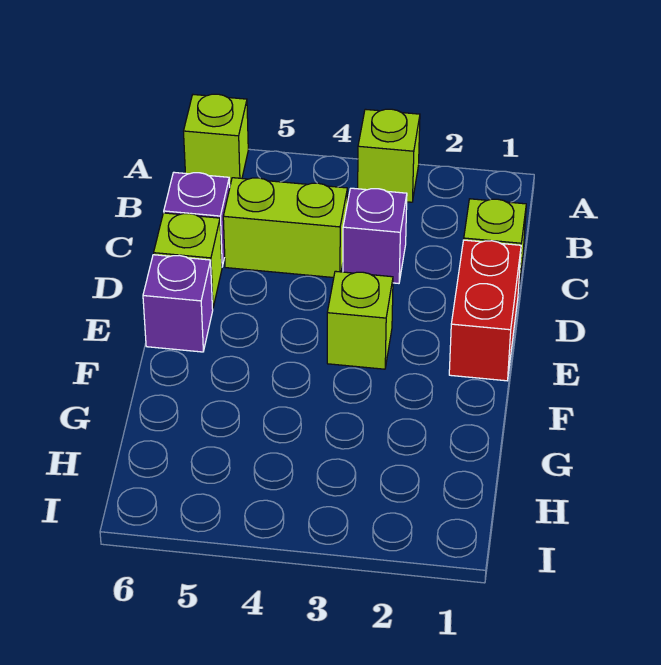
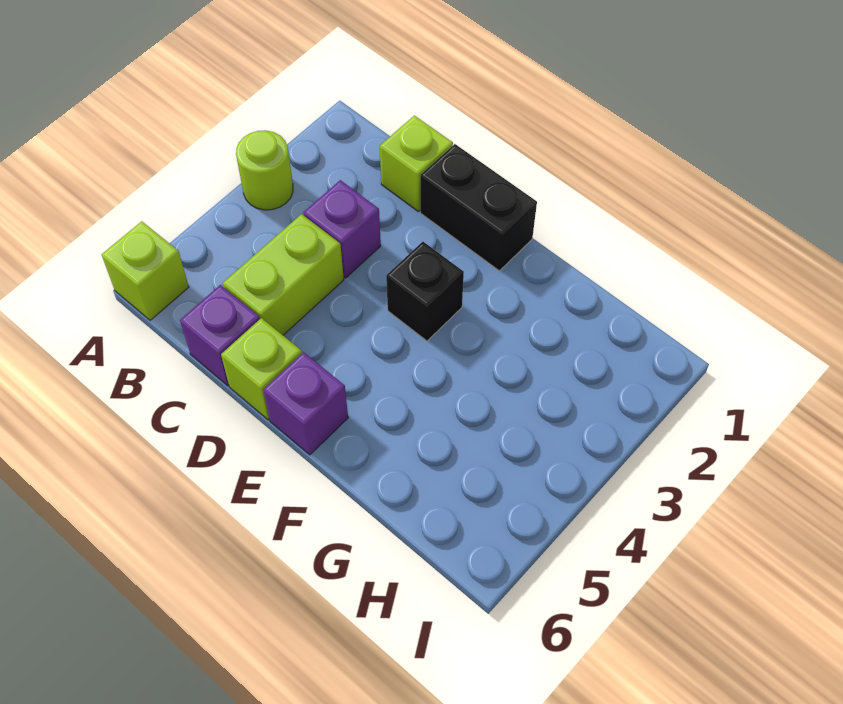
lime 1x1 brick [358,109,420,202] -> lime 1x1 round brick [236,130,293,210]
red 1x2 brick [449,240,521,381] -> black 1x2 brick [420,144,537,271]
lime 1x1 brick [327,271,393,369] -> black 1x1 brick [386,242,464,341]

